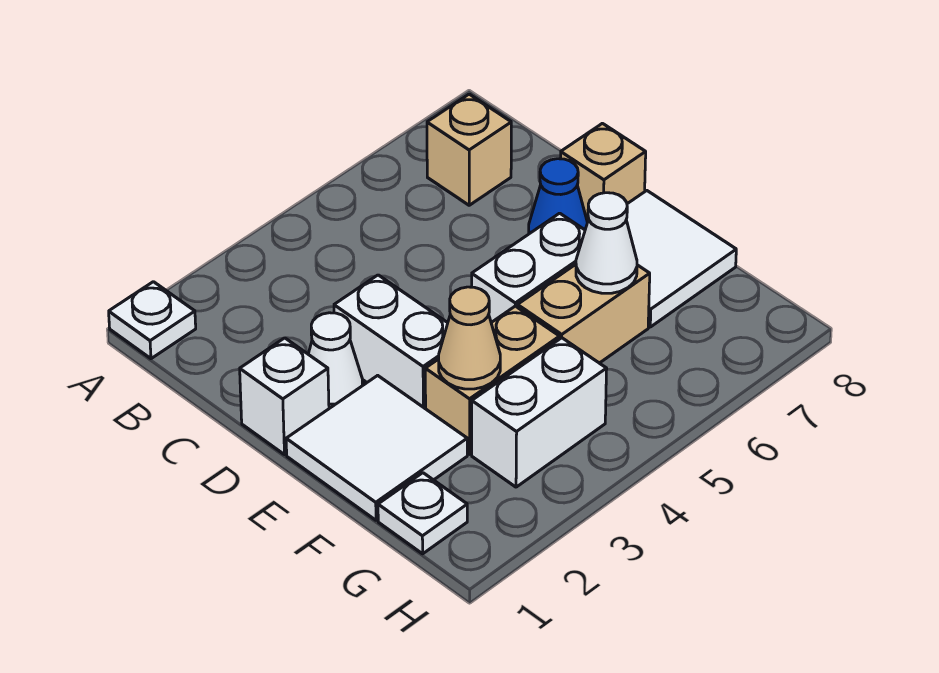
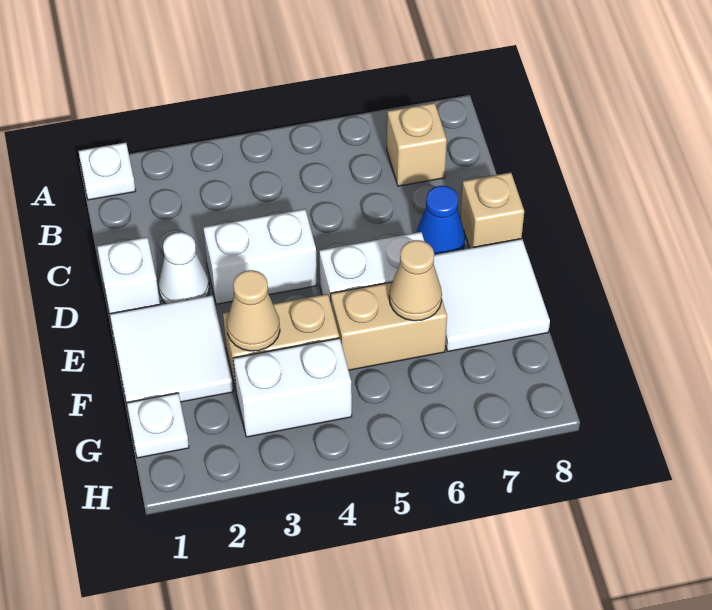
white 1x2 brick [334,275,448,409] -> white 1x2 brick turned to [203,209,317,304]
white 1x1 cone [576,193,637,293] -> tan 1x1 cone [389,240,442,321]

